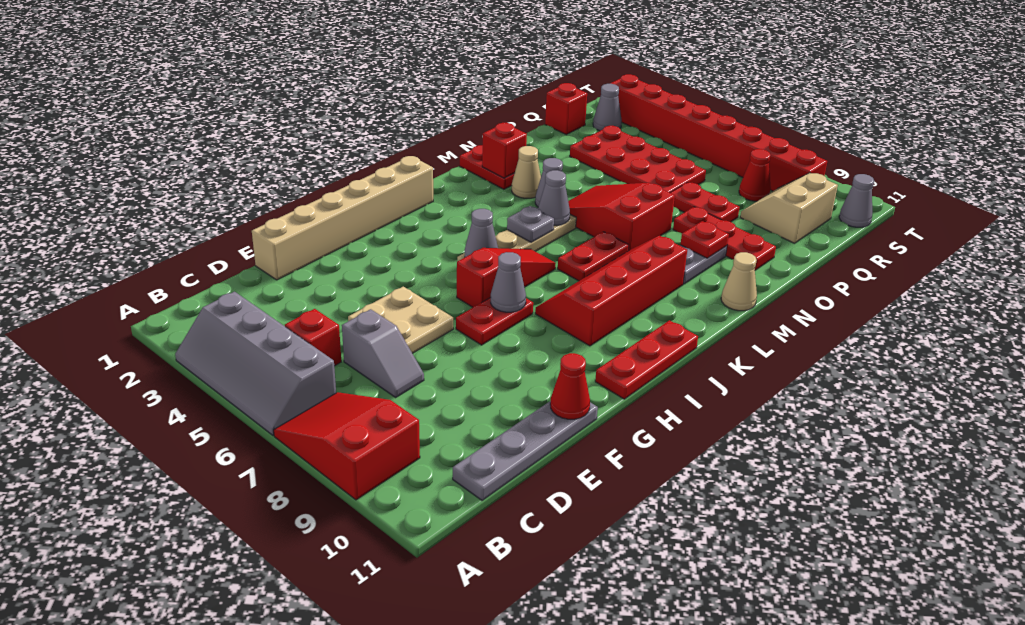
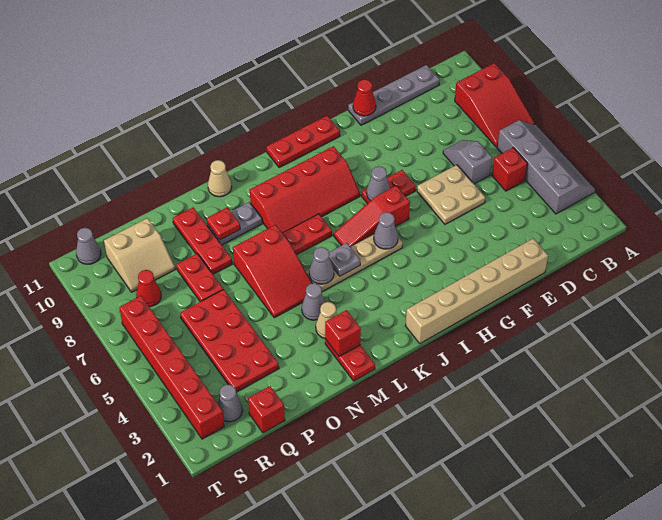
red 1x8 brick [610,74,827,191] -> red 1x6 brick [119,296,224,439]

